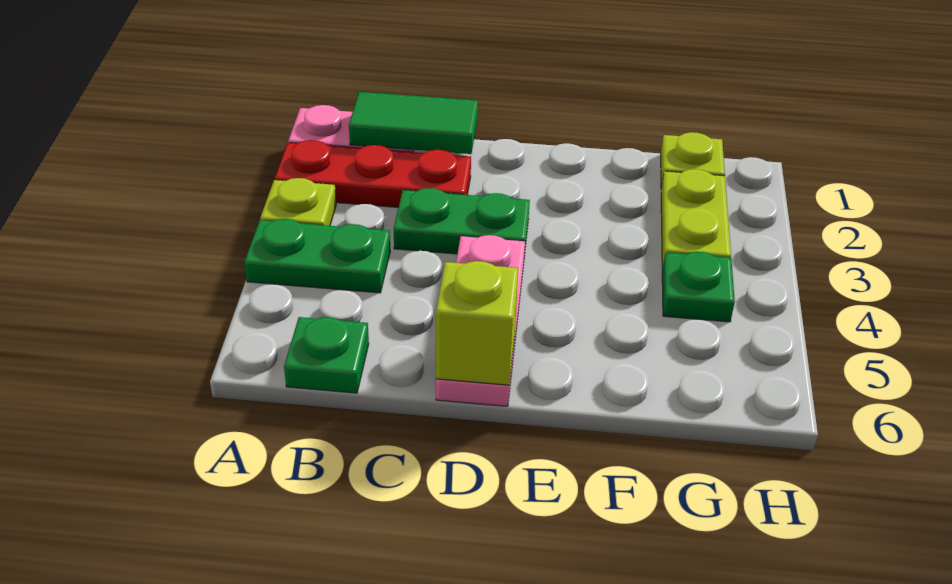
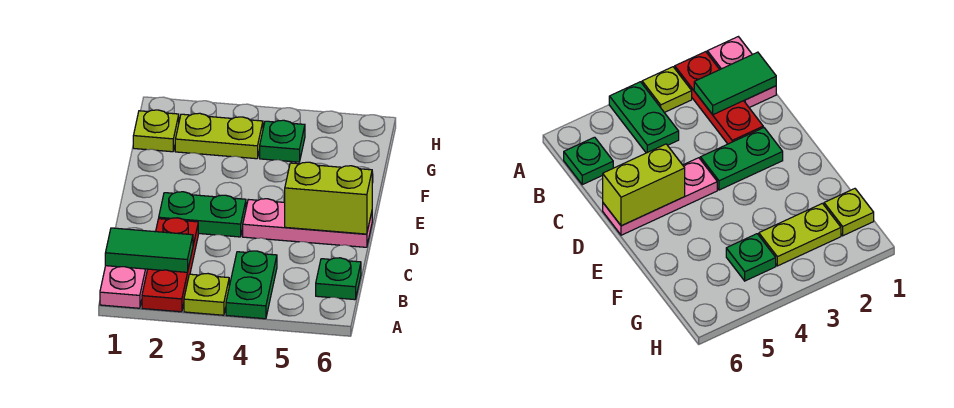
green 1x2 tile [349,92,478,154] -> green 1x2 tile turned to [105,228,193,272]
green 1x2 plate [394,188,530,256] -> green 1x2 plate turned to [159,192,246,237]
lime 1x1 brick [436,261,519,385] -> lime 1x2 brick [285,162,372,234]

